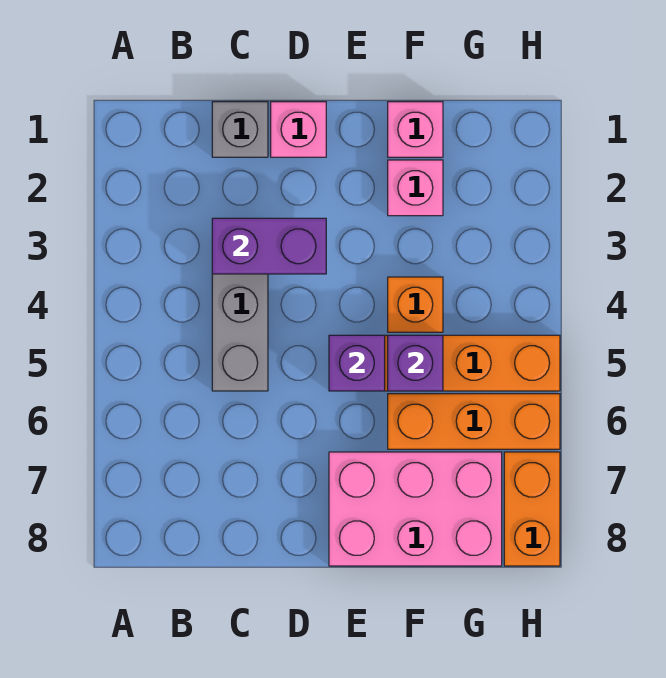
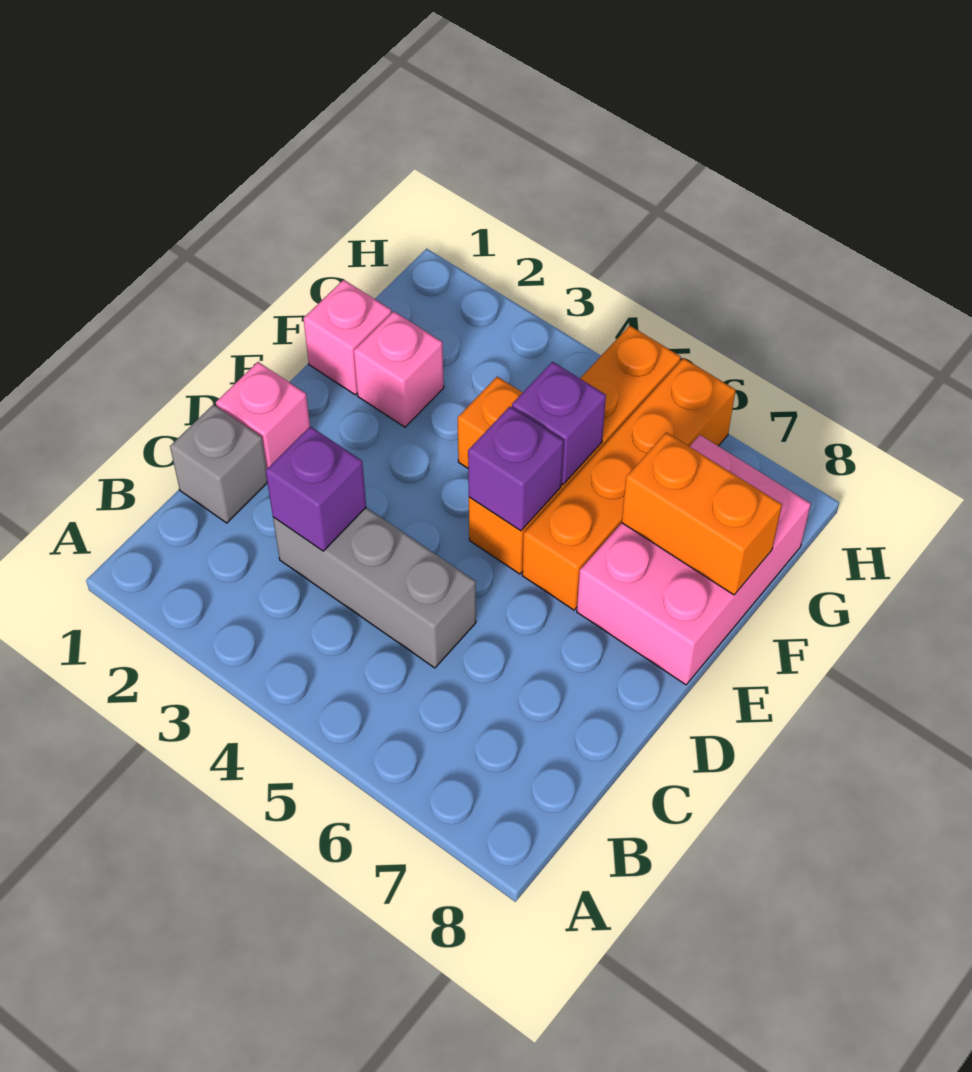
purple 1x2 brick [212,218,326,274] -> purple 1x1 brick [266,426,366,551]
orange 1x3 brick [388,394,560,449] -> orange 1x4 brick [522,358,736,610]
orange 1x2 brick [504,452,560,566] -> orange 1x2 brick moved to [622,432,782,595]

